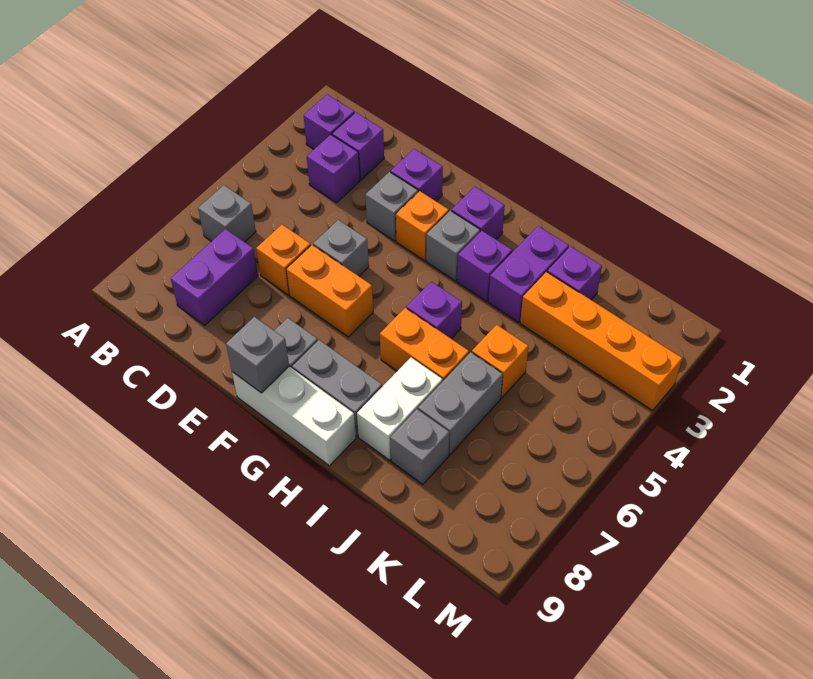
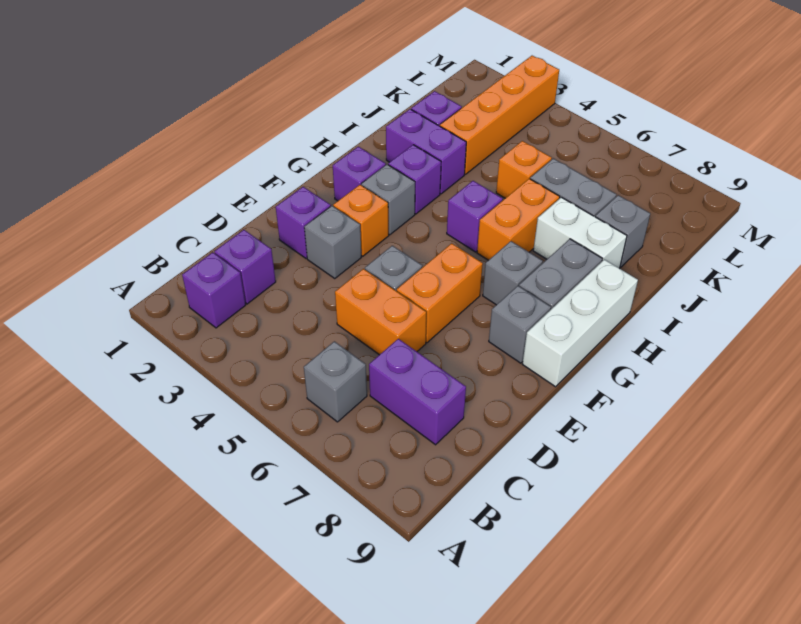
purple 1x1 brick [307,135,360,203] -> none
orange 1x1 brick [256,225,311,295] -> orange 1x2 brick [335,269,426,355]
grey 1x1 brick [226,317,289,393] -> grey 1x1 brick moved to [483,241,543,305]

